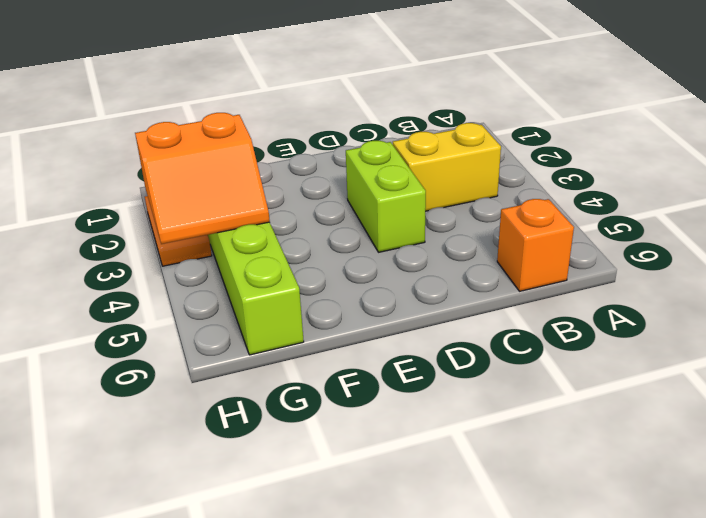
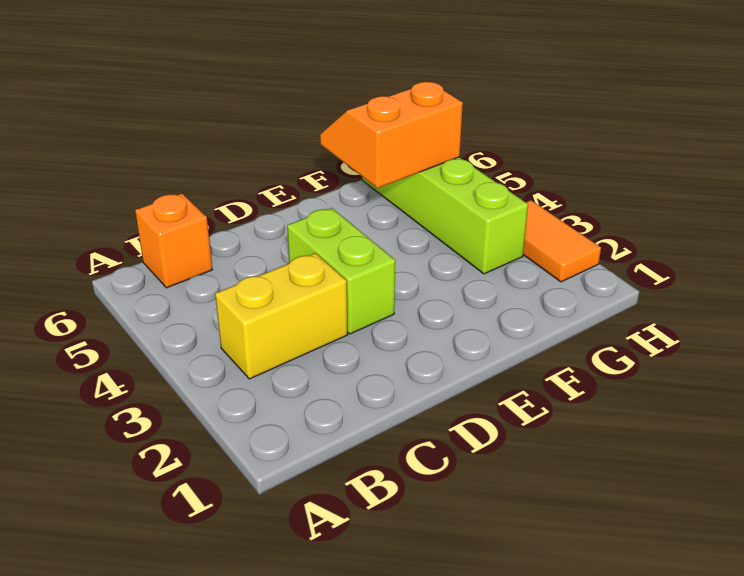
orange 2x2 slope [135,113,270,244] -> orange 2x2 slope moved to [320,82,463,188]

